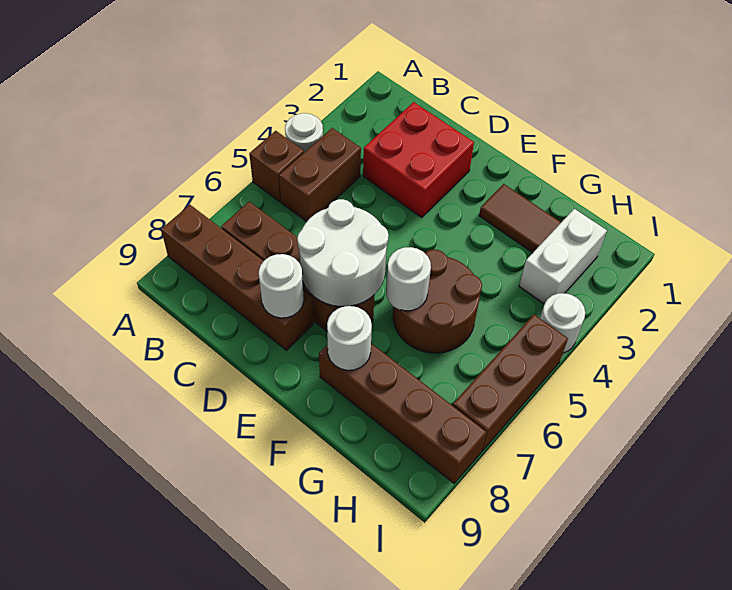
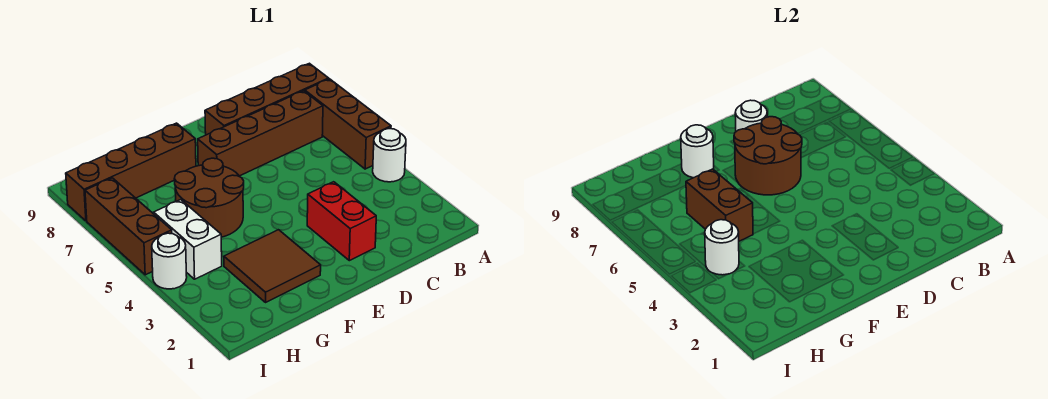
brown 1x1 brick [249,131,304,202] -> brown 1x3 brick [305,79,391,169]
brown 1x2 brick [279,128,361,222] -> brown 1x2 brick moved to [686,169,753,241]
red 2x2 brick [363,102,474,218] -> red 1x2 brick [307,182,376,261]
white 2x2 round brick [297,199,388,306] -> brown 2x2 round brick [734,117,802,195]
brown 1x2 tile [479,184,561,253] -> brown 2x2 tile [224,230,321,302]
white 1x1 round brick [386,247,431,311] -> white 1x1 round brick moved to [705,220,739,275]
white 1x2 brick [519,209,607,304] -> white 1x2 brick moved to [154,200,222,279]

